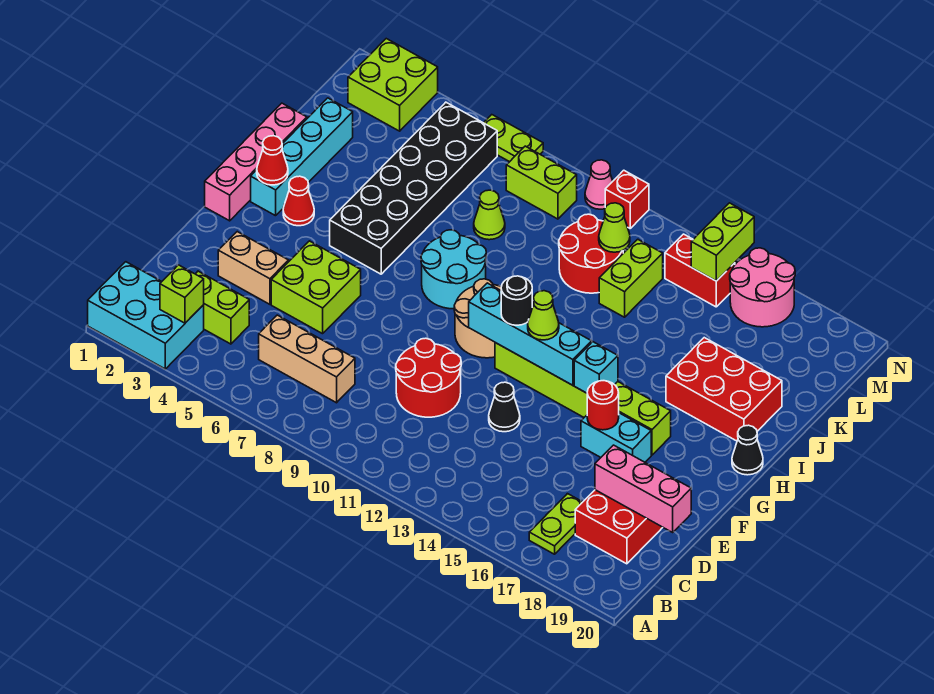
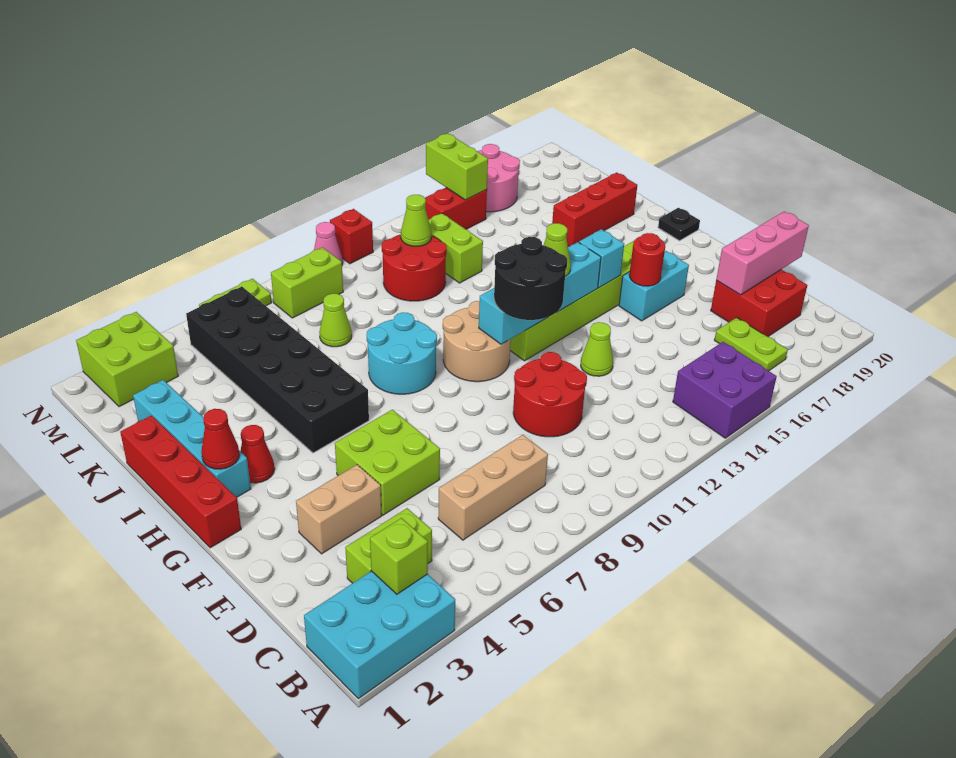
none -> purple 2x2 brick [673,342,777,438]
black 1x1 cone [489,382,520,432] -> lime 1x1 cone [581,322,613,376]
pink 1x4 brick [205,103,307,221] -> red 1x4 brick [120,415,241,548]
black 1x1 round brick [501,276,532,325] -> black 2x2 round brick [494,237,567,320]
black 1x1 cone [732,425,763,475] -> black 1x1 plate [658,208,700,241]
red 2x3 brick [666,338,782,441] -> red 1x3 brick [552,173,637,247]

